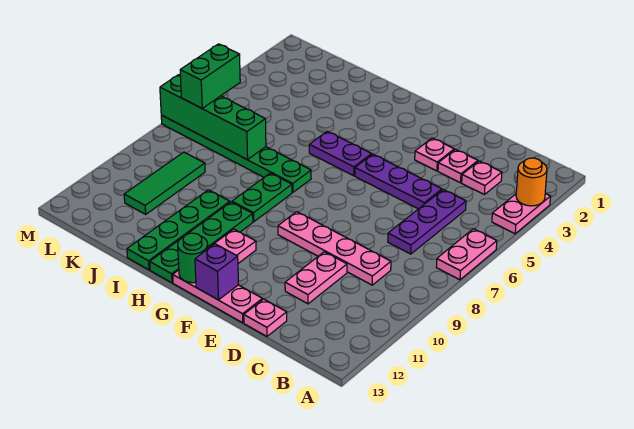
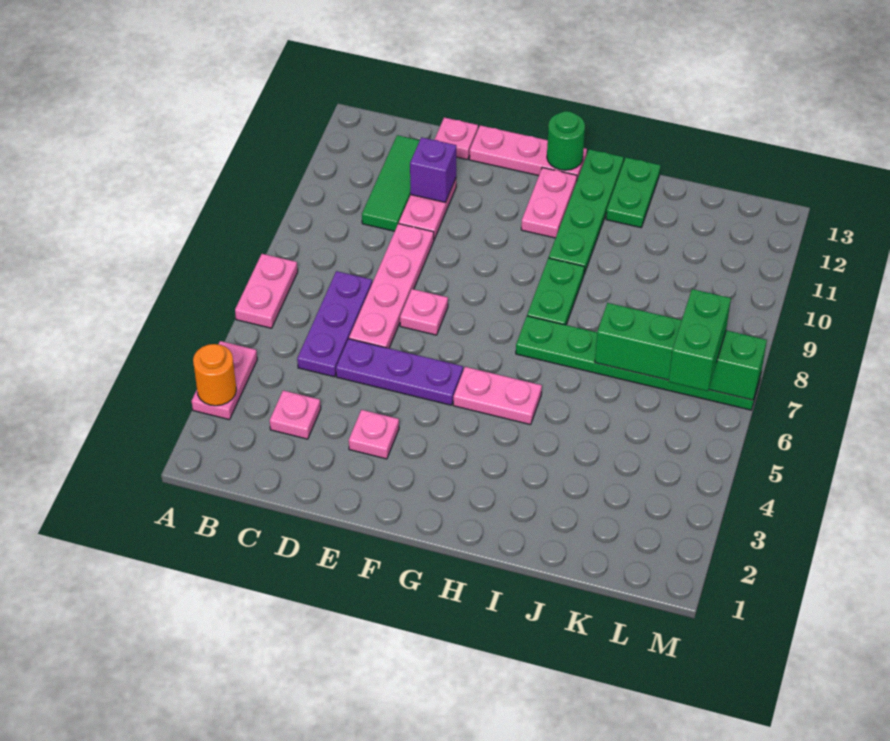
pink 1x4 plate [278,212,391,285] -> pink 1x4 plate turned to [349,224,434,348]
pink 1x1 plate [438,150,478,183] -> pink 1x1 plate moved to [400,289,448,335]
purple 1x1 brick [195,244,238,300] -> purple 1x1 brick moved to [410,137,456,202]
purple 1x2 plate [309,131,372,176] -> pink 1x2 plate [453,367,542,425]
green 1x4 plate [127,190,230,270] -> green 1x2 plate [606,158,661,228]
green 1x3 tile [124,152,205,214] -> green 1x3 tile moved to [362,135,420,231]

